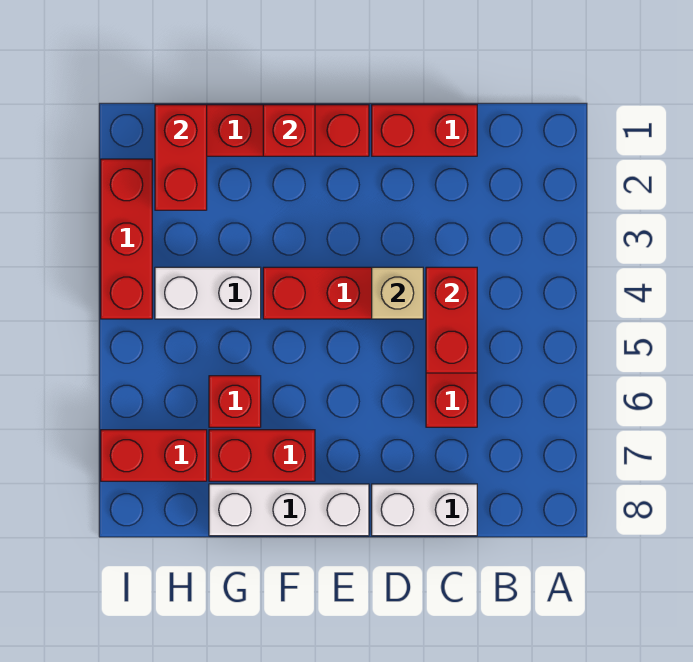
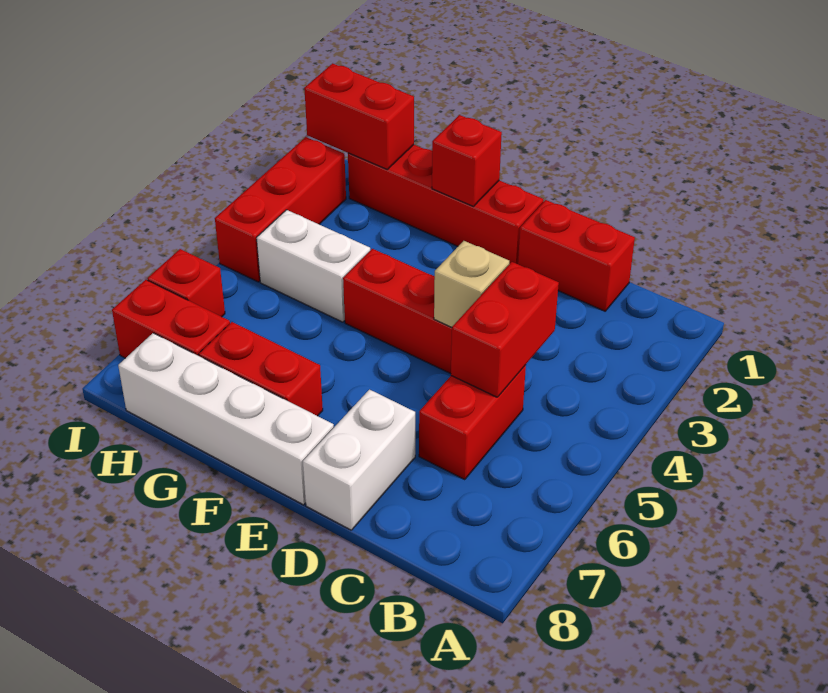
white 1x2 brick [372,484,477,536] -> white 1x2 brick turned to [303,390,415,530]
white 1x3 brick [209,484,369,536] -> white 1x4 brick [118,333,334,505]
red 1x1 brick [209,376,261,427] -> red 1x1 brick moved to [147,249,225,317]
red 1x2 brick [155,105,207,210] -> red 1x2 brick turned to [304,63,414,169]

